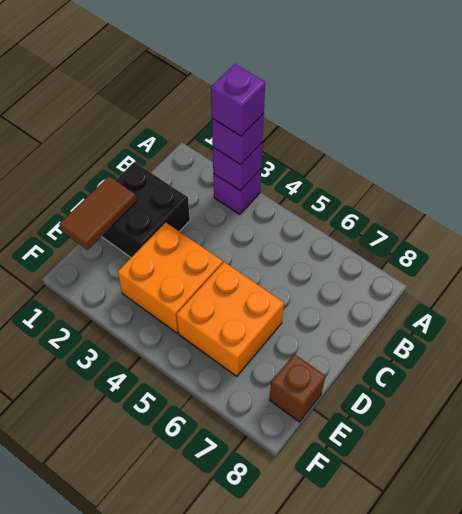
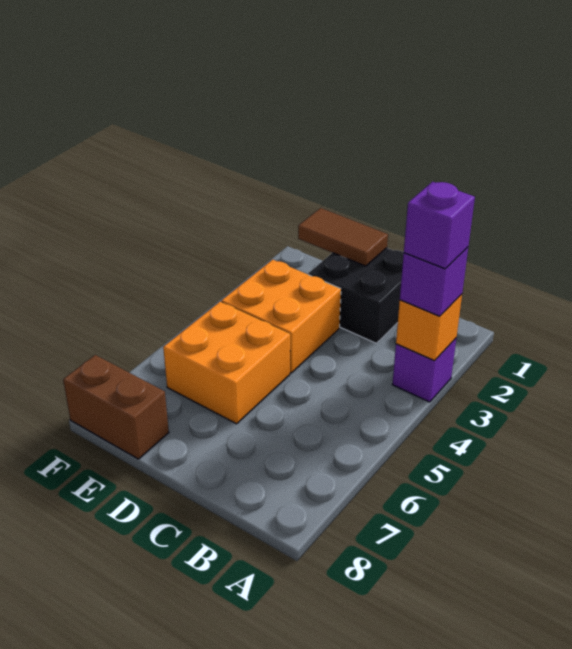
purple 1x1 brick [213,143,262,190] -> orange 1x1 brick [396,294,462,361]
brown 1x1 brick [269,354,325,422] -> brown 1x2 brick [63,355,169,459]

